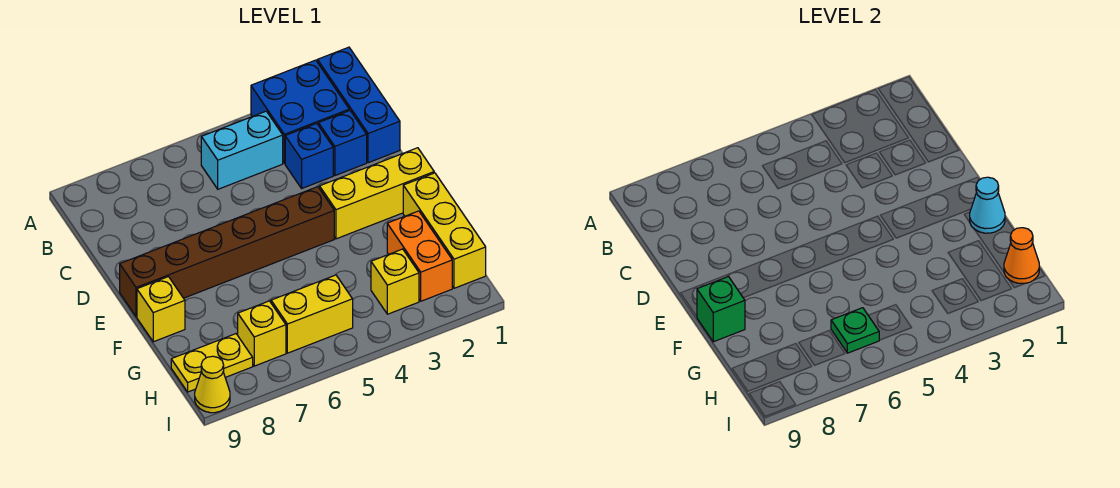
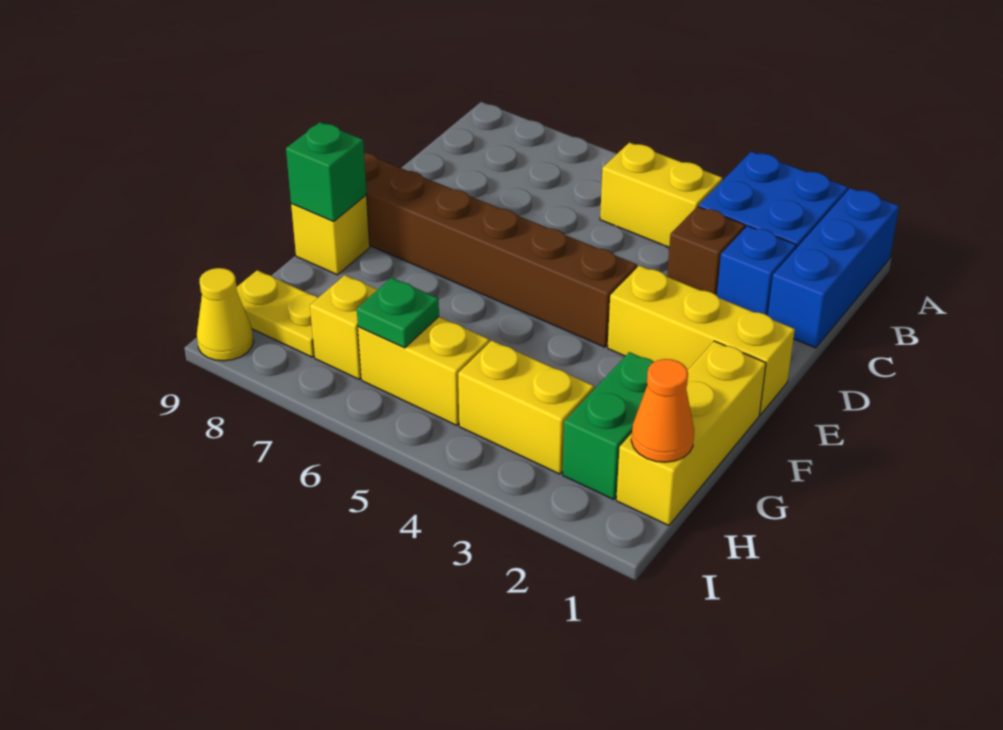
cyan 1x2 brick [201,111,283,189] -> yellow 1x2 brick [600,143,722,247]
blue 1x1 brick [285,123,333,188] -> brown 1x1 brick [667,206,745,295]
cyan 1x1 cone [970,177,1005,233] -> none
orange 1x2 brick [387,211,452,301] -> green 1x2 brick [563,352,654,499]
yellow 1x1 brick [371,249,419,314] -> yellow 1x2 brick [458,341,594,474]

